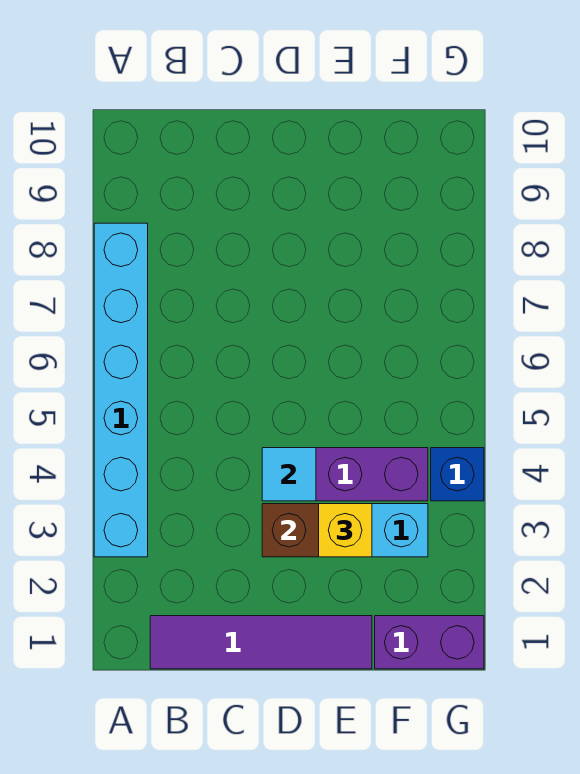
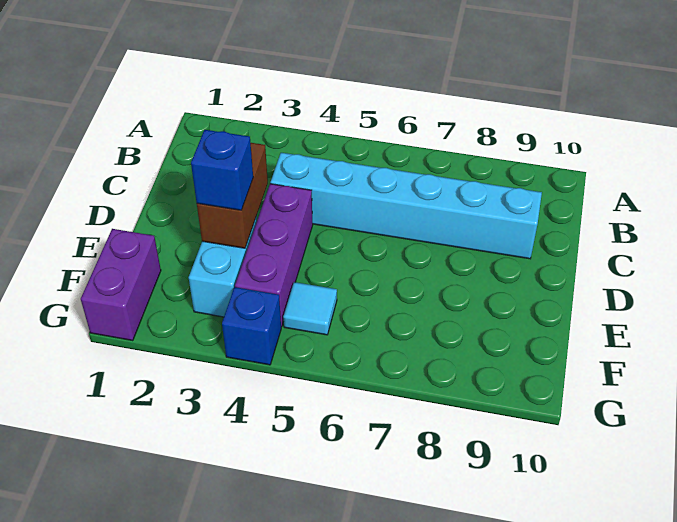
cyan 1x6 brick [94,223,148,557] -> cyan 1x6 brick moved to [270,153,542,259]
purple 1x4 tile [150,616,372,669] -> none
cyan 1x1 tile [262,448,316,501] -> cyan 1x1 tile moved to [283,282,337,335]
yellow 1x1 brick [319,504,372,557] -> blue 1x1 brick [191,130,253,210]

